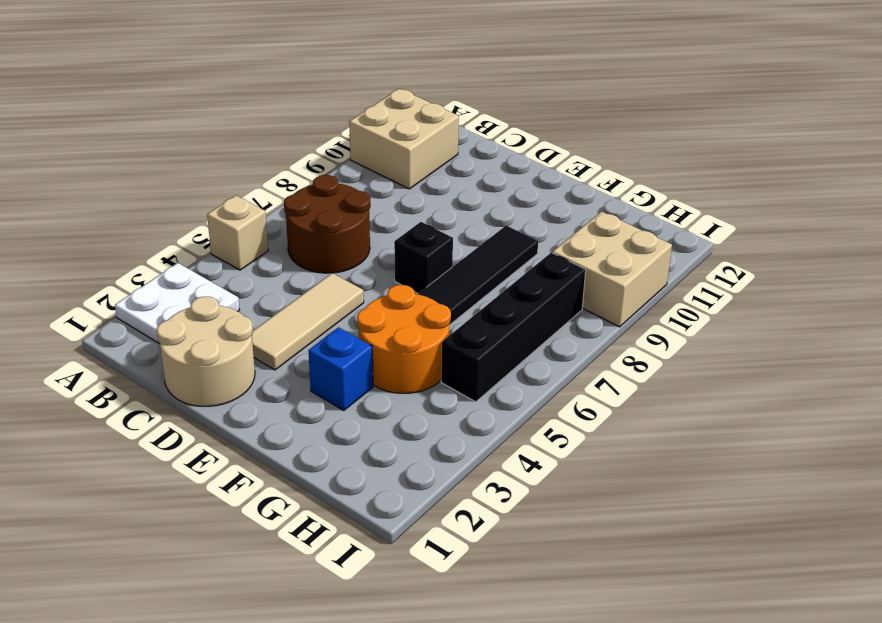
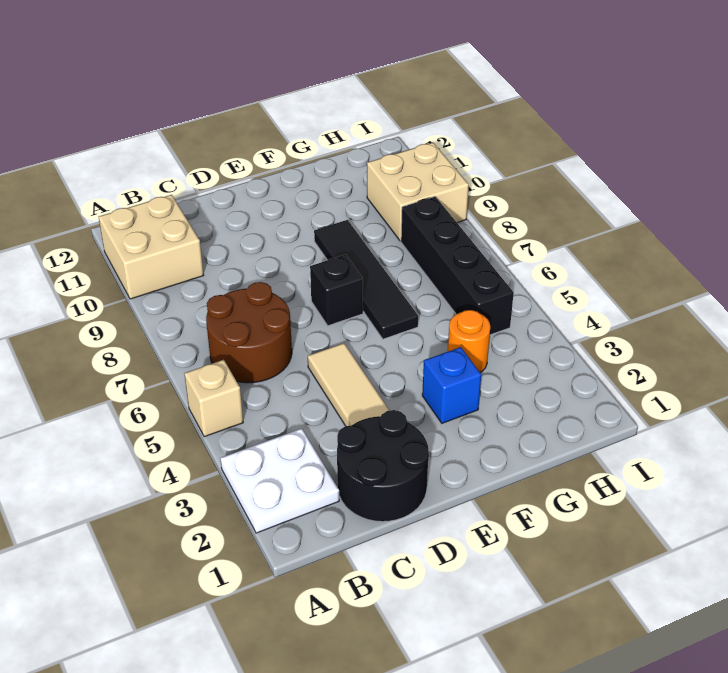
tan 2x2 round brick [157,297,255,406] -> black 2x2 round brick [337,410,429,522]
orange 2x2 round brick [357,285,451,393] -> orange 1x1 round brick [448,310,490,372]

